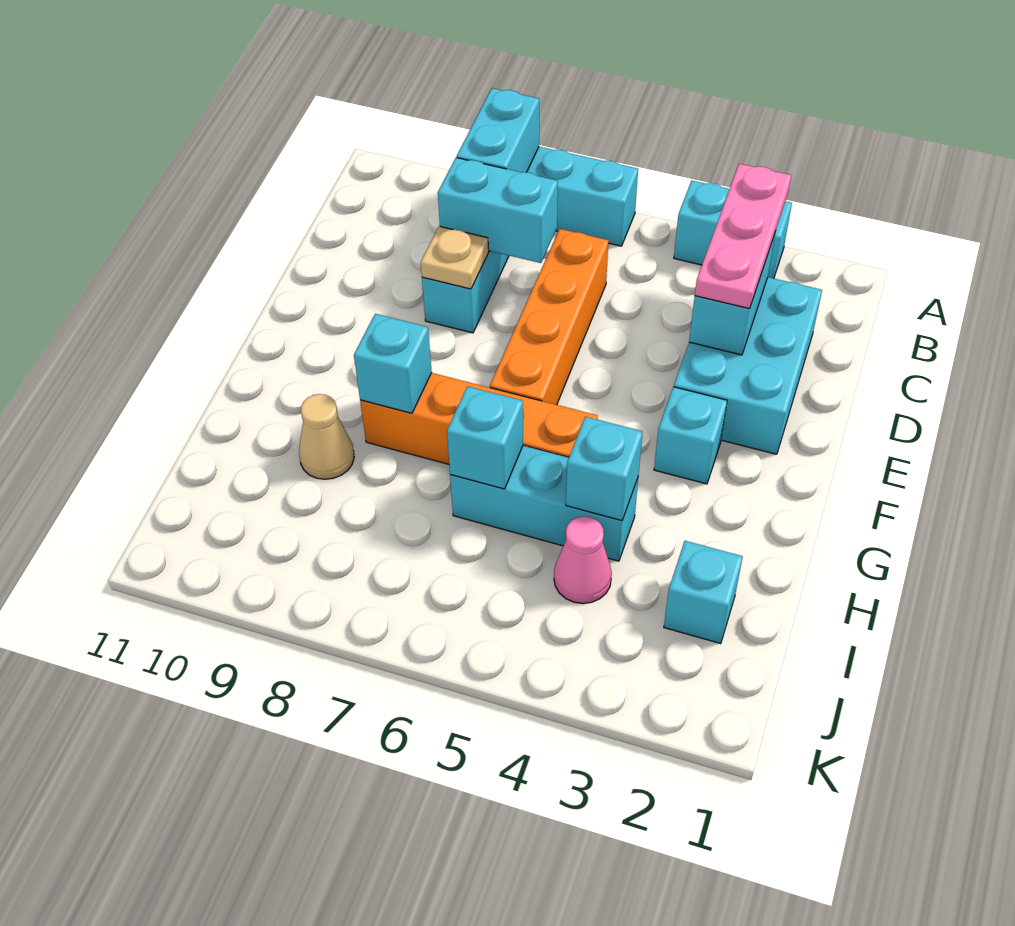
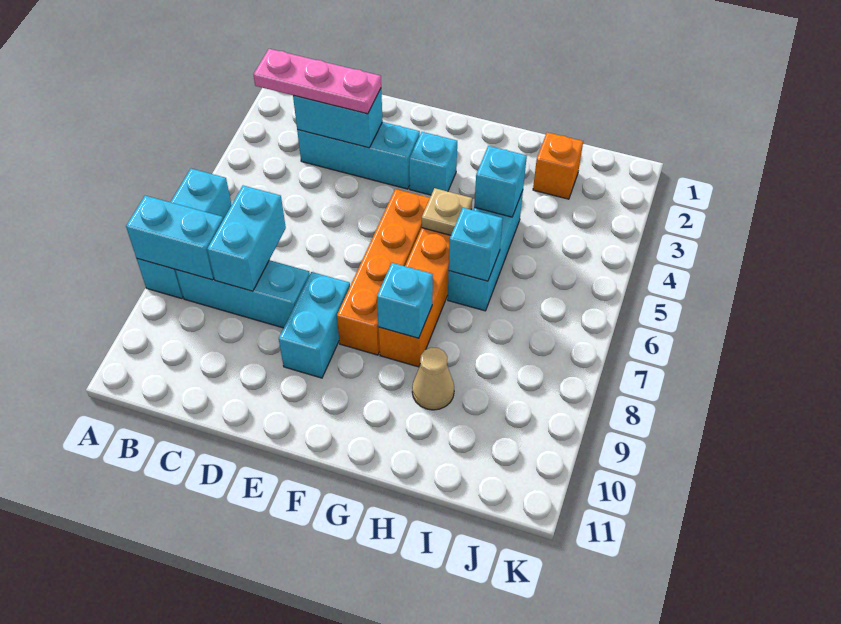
cyan 1x2 brick [674,181,792,278] -> cyan 1x2 brick moved to [279,272,350,378]
cyan 2x3 brick [674,277,822,454] -> cyan 1x3 brick [297,122,420,189]
orange 1x4 brick [490,229,609,405] -> orange 1x4 brick turned to [337,189,430,355]
tan 1x1 plate [421,226,489,289] -> tan 1x1 plate moved to [422,188,472,235]
cyan 1x1 brick [664,541,743,644] -> orange 1x1 brick [533,132,583,199]
pink 1x1 cone [554,516,612,603] -> none

